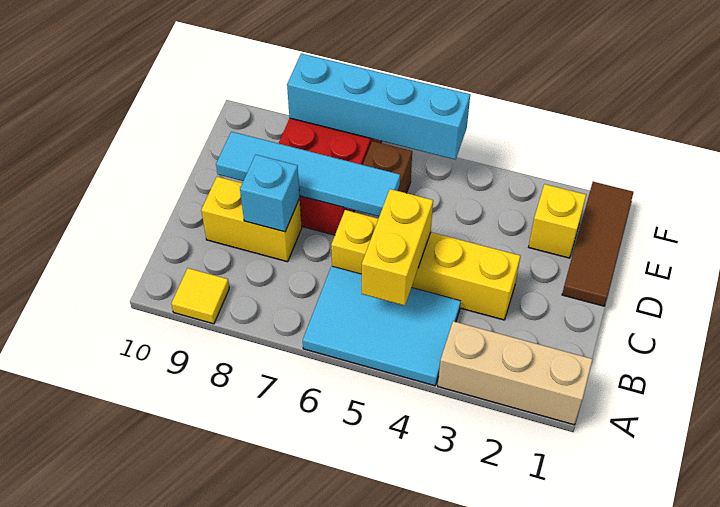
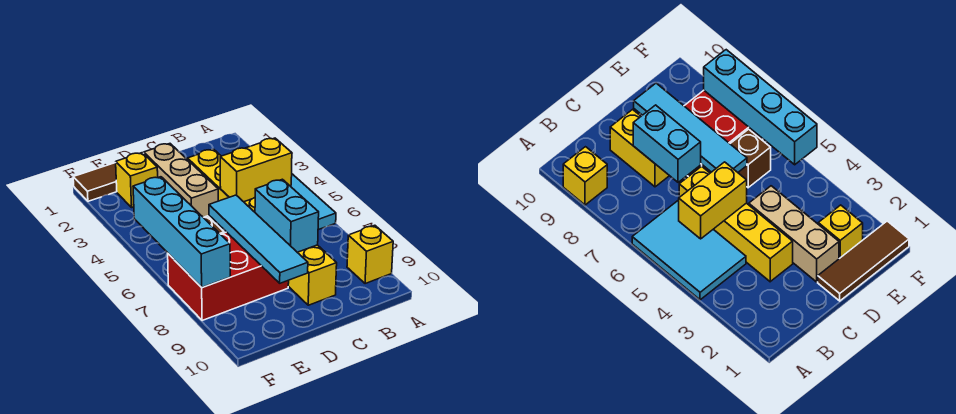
tan 1x3 brick [438,321,593,425] -> tan 1x3 brick moved to [143,144,218,222]
yellow 1x1 tile [171,268,229,324] -> yellow 1x1 brick [347,225,393,284]
cyan 1x1 brick [240,155,300,232] -> cyan 1x2 brick [255,179,319,252]

